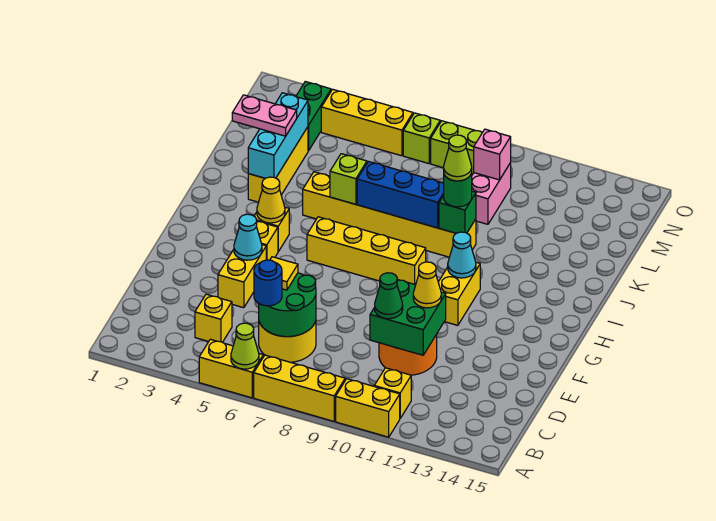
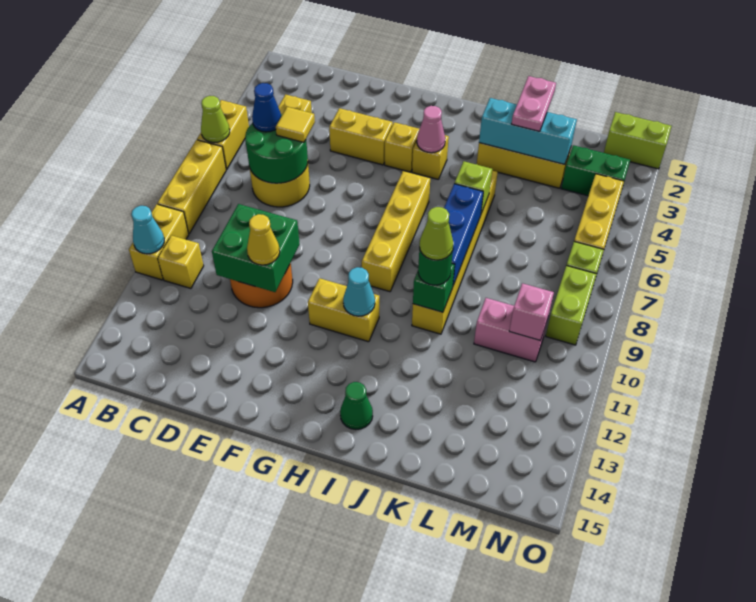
blue 1x1 round brick [254,260,282,306] -> blue 1x1 cone [252,83,281,132]
green 1x1 cone [375,273,403,319] -> green 1x1 cone moved to [340,382,373,429]
cyan 1x1 cone [234,214,262,260] -> cyan 1x1 cone moved to [131,206,164,254]
yellow 1x1 cone [257,177,285,223] -> pink 1x1 cone [417,106,445,153]
none -> lime 1x2 brick [604,112,672,169]

